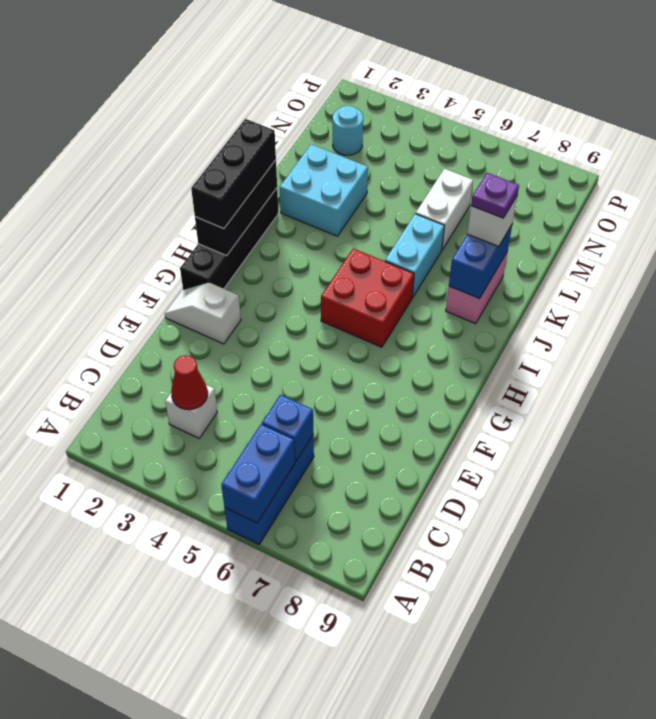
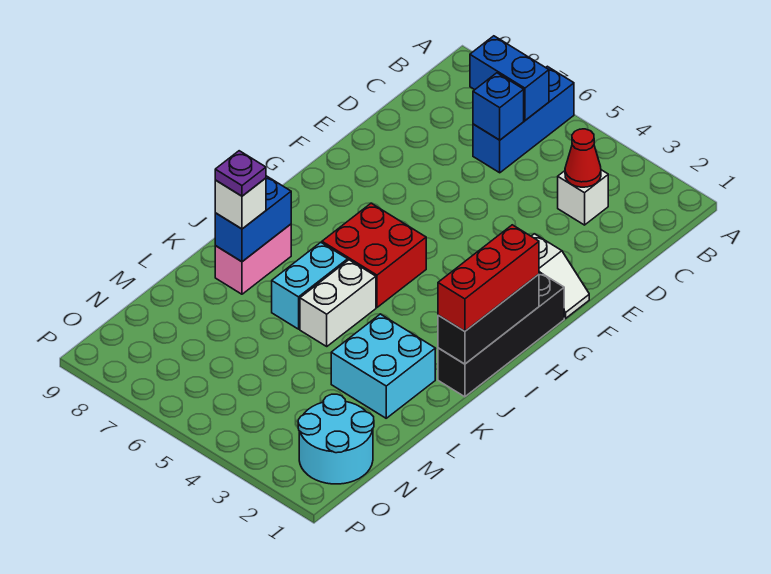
blue 1x2 brick [221,424,295,523] -> blue 1x2 brick turned to [470,36,549,120]
black 1x3 brick [191,119,276,229] -> red 1x3 brick [438,225,539,331]
white 1x2 brick [416,169,473,250] -> white 1x2 brick moved to [300,260,376,346]
cyan 1x1 round brick [333,105,363,155] -> cyan 2x2 round brick [298,394,374,484]

